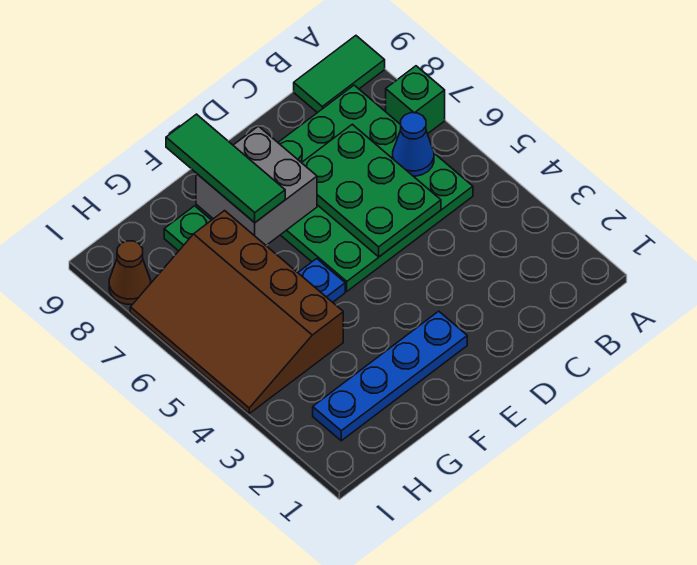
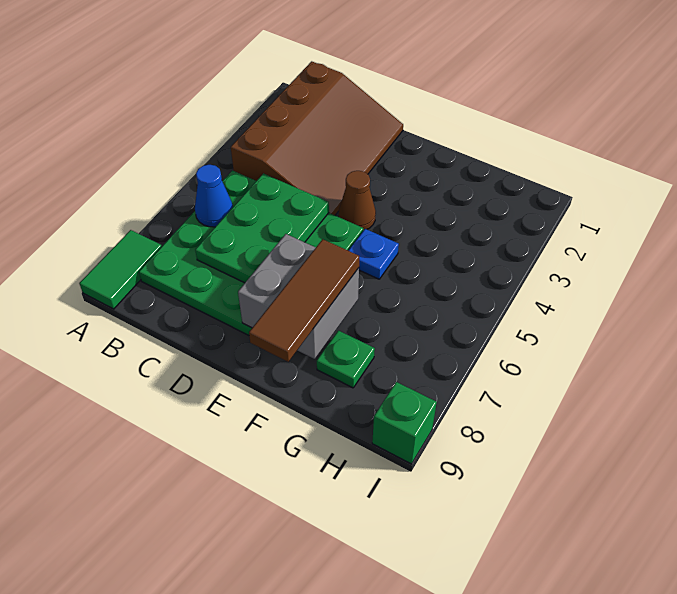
green 1x1 brick [386,66,445,134] -> green 1x1 brick moved to [372,382,437,464]
green 1x2 tile [294,36,385,113] -> green 1x2 tile turned to [79,230,162,309]
blue 1x4 plate [313,311,467,441] -> none
green 1x3 tile [166,114,285,223] -> brown 1x3 tile [249,239,359,362]
brown 3x4 slope [130,211,343,413] -> brown 3x4 slope moved to [231,61,403,215]
brown 1x1 cone [109,241,151,304] -> brown 1x1 cone moved to [339,171,376,231]

